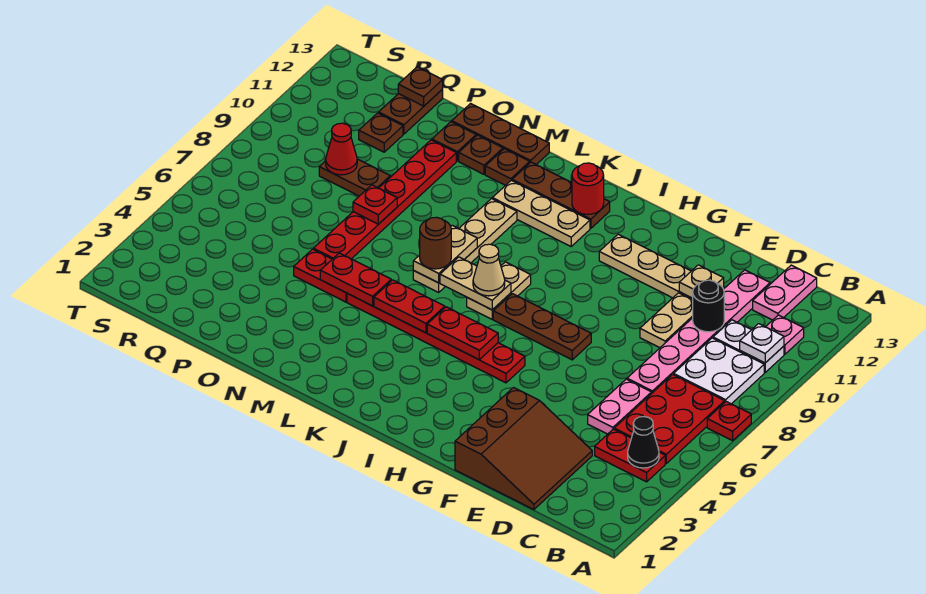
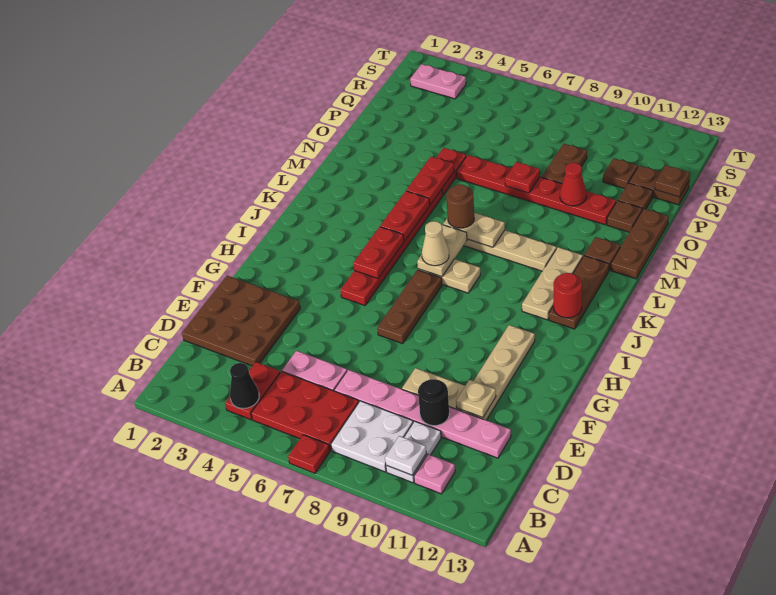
pink 1x2 plate [753,265,817,320] -> pink 1x2 plate moved to [410,64,466,99]
brown 3x3 slope [455,388,592,510] -> brown 3x3 plate [182,276,300,366]
brown 1x1 plate [459,135,503,174] -> brown 1x1 plate moved to [618,183,653,210]
red 1x1 cone [326,123,357,175] -> red 1x1 cone moved to [560,163,586,206]

